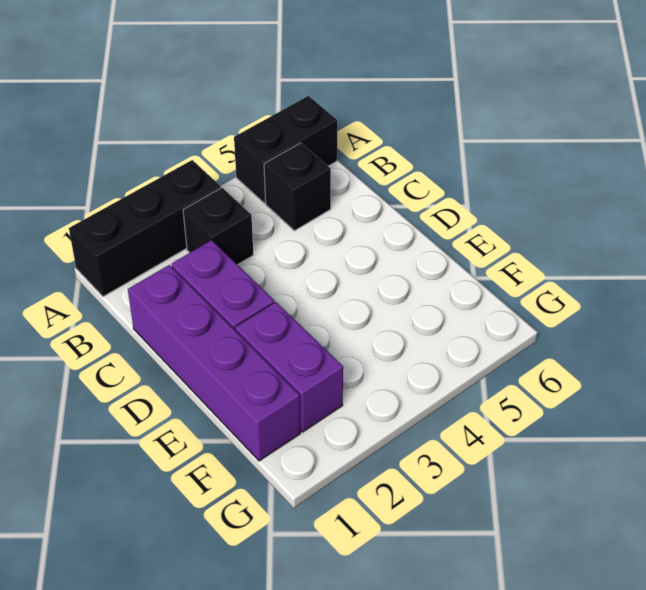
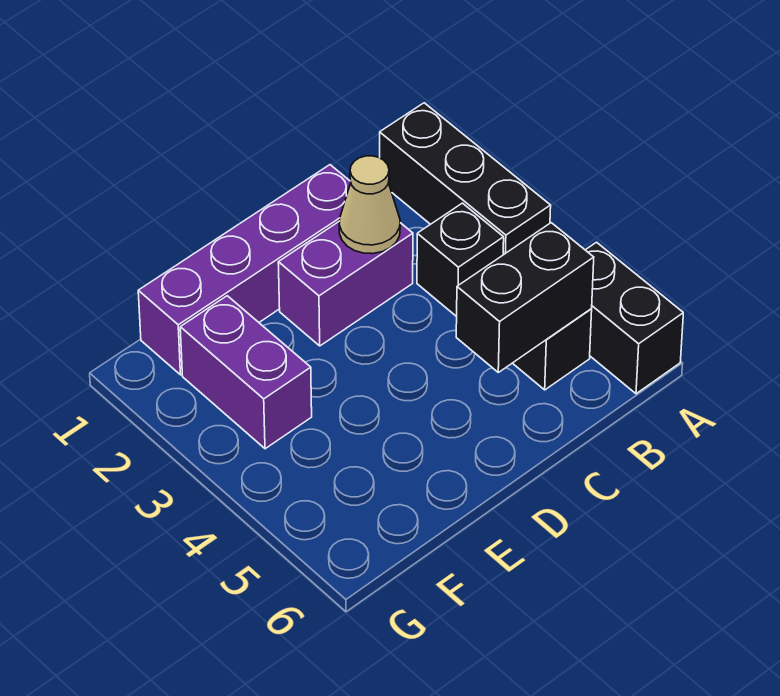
none -> black 1x2 brick [456,223,594,372]
none -> tan 1x1 cone [339,156,400,254]
purple 1x2 brick [235,302,343,432] -> purple 1x2 brick turned to [180,296,312,449]

